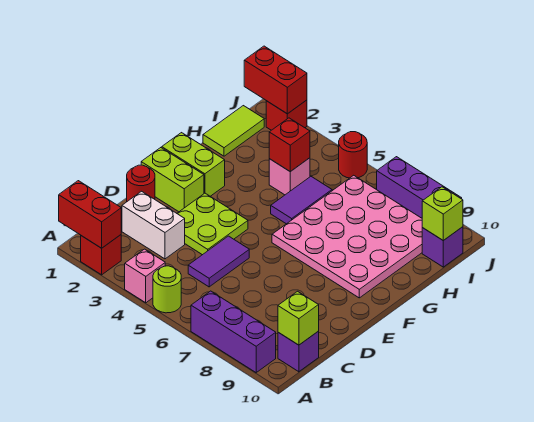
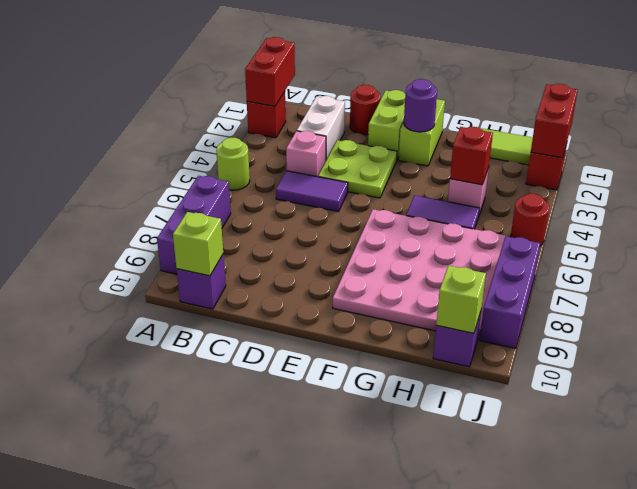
pink 1x1 brick [125,249,165,303] -> pink 1x1 brick moved to [286,131,326,177]
none -> purple 1x1 round brick [404,79,437,132]

